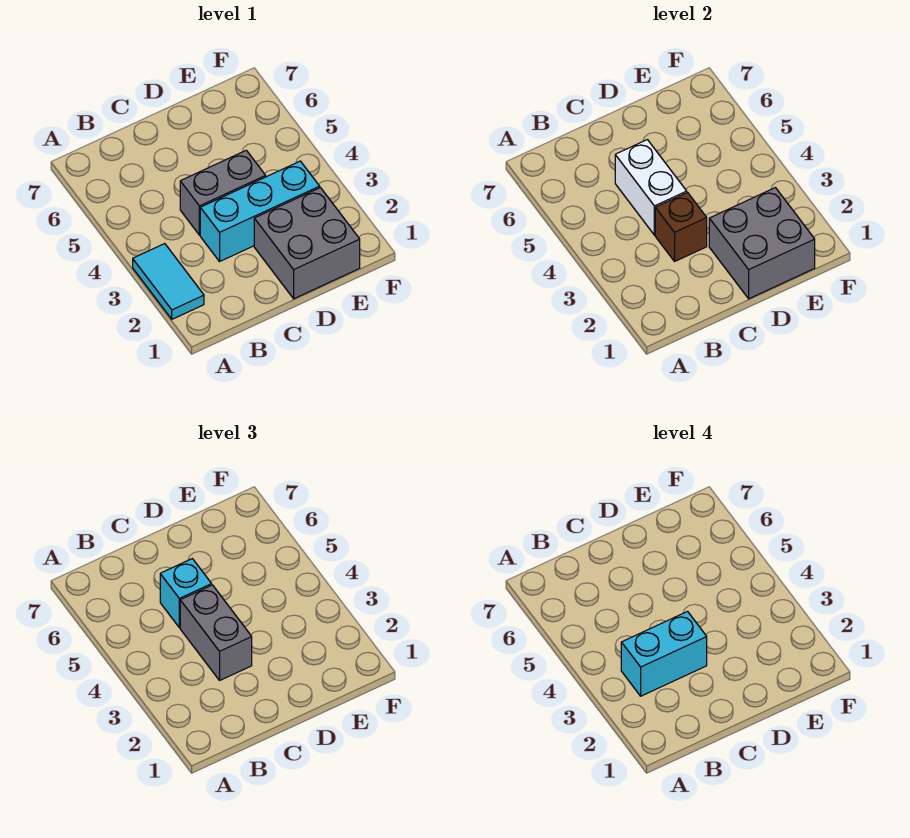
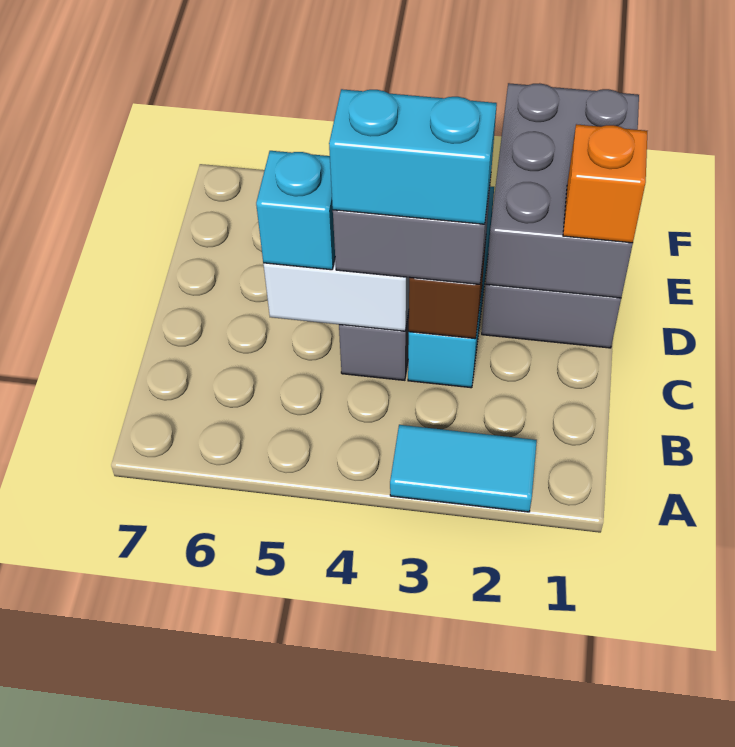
cyan 1x2 brick [621,612,707,696] -> cyan 1x2 brick turned to [329,89,497,224]
grey 2x2 brick [709,188,815,299] -> grey 2x3 brick [486,83,639,298]
none -> orange 1x1 brick [563,124,647,243]

